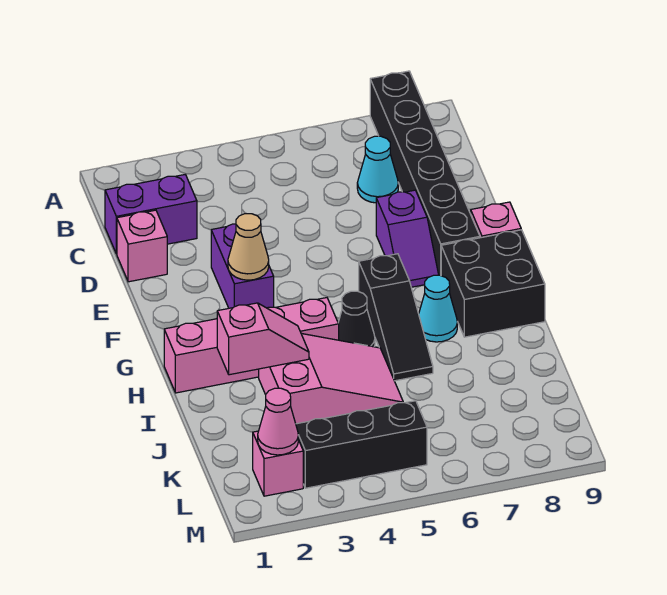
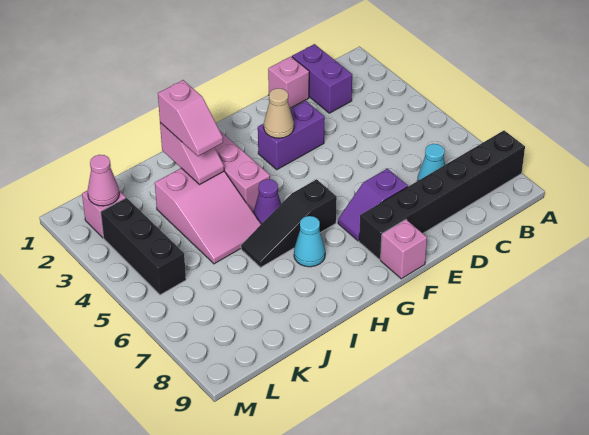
black 2x2 brick [441,230,545,337] -> none
black 1x1 cone [338,291,375,347] -> purple 1x1 cone [254,179,281,224]
none -> pink 1x2 slope [158,80,223,156]

